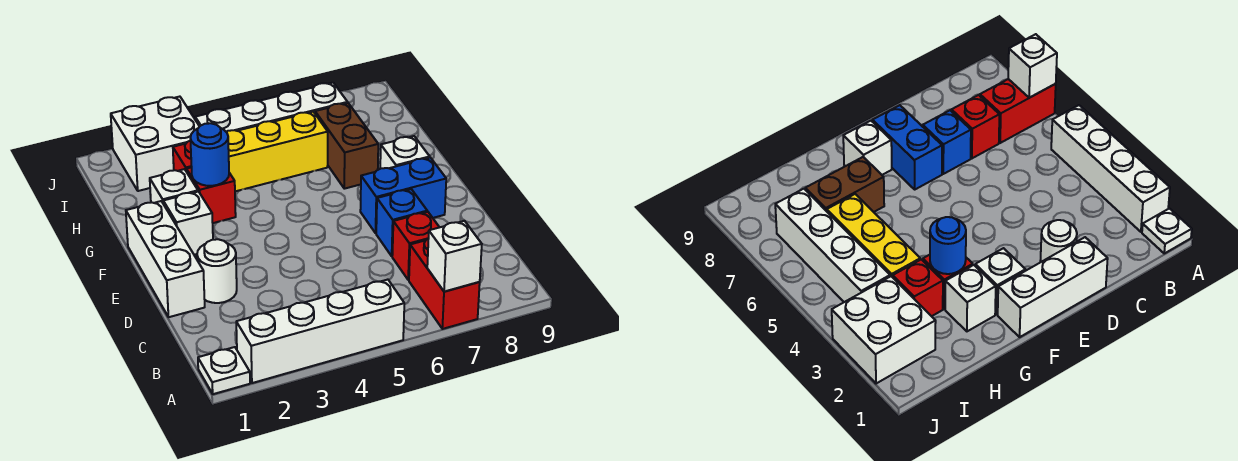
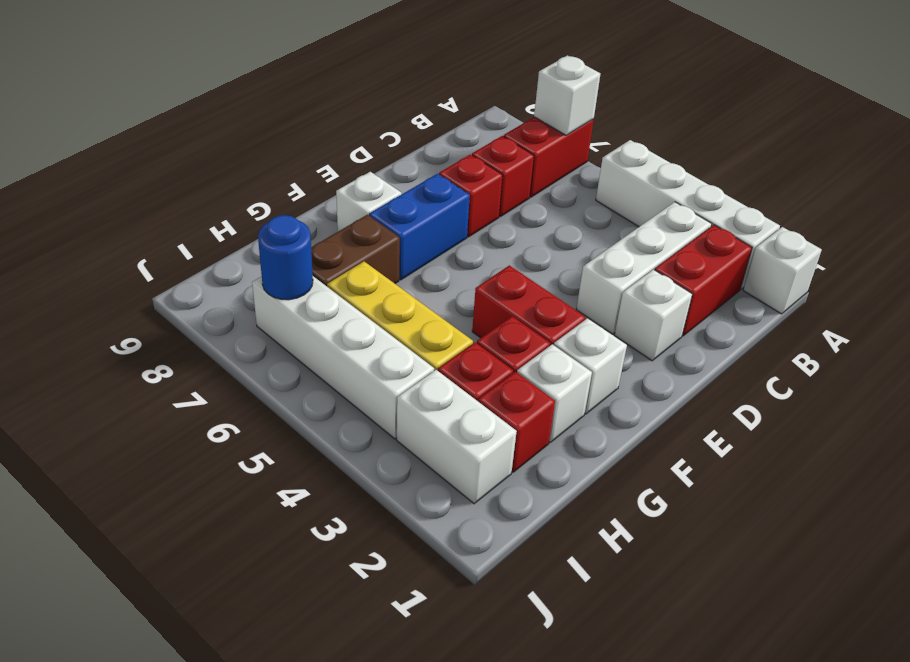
white 1x1 plate [198,347,250,394] -> white 1x1 brick [743,227,822,314]
none -> red 1x2 brick [655,225,752,336]
white 1x3 brick [126,201,205,317] -> white 1x3 brick moved to [576,202,712,334]
white 1x1 round brick [197,239,237,303] -> white 1x1 brick [615,270,692,361]
blue 1x1 brick [376,189,427,256] -> red 1x1 brick [439,154,503,237]
blue 1x2 brick [360,158,446,233] -> blue 1x2 brick turned to [369,174,470,280]
none -> red 1x2 brick [472,265,585,346]
blue 1x1 round brick [190,123,229,186] -> blue 1x1 round brick moved to [258,215,313,300]
none -> red 1x1 brick [478,372,555,472]
white 2x2 brick [111,97,200,191] -> white 1x2 brick [397,370,517,504]

